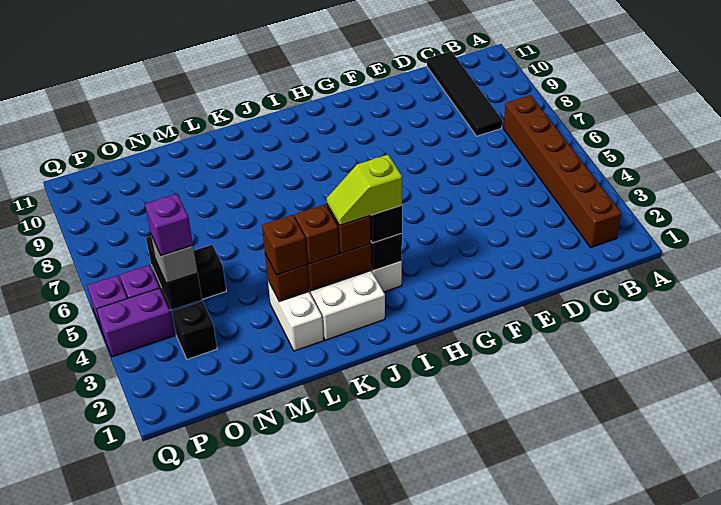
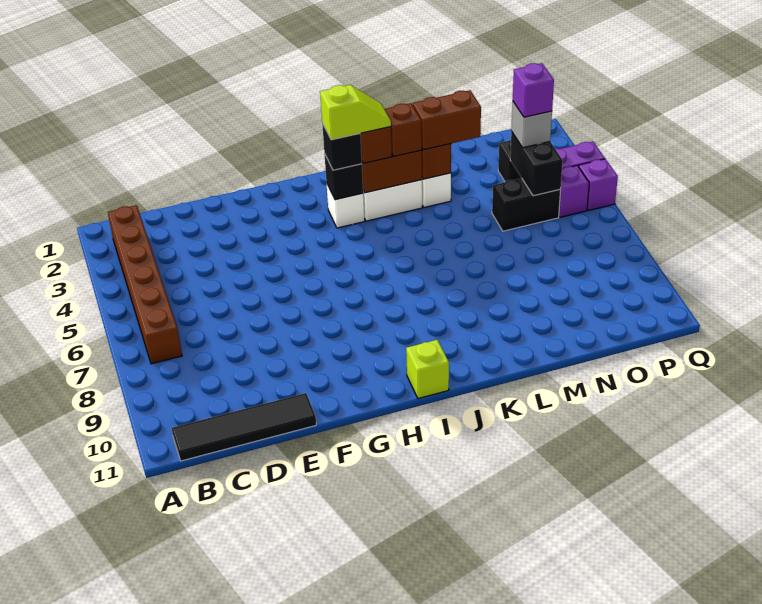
black 1x4 tile [427,51,502,136] -> black 1x4 tile turned to [172,393,316,461]
none -> lime 1x1 brick [406,340,449,398]
brown 1x1 brick [262,215,307,275] -> brown 1x2 brick [413,90,481,150]

